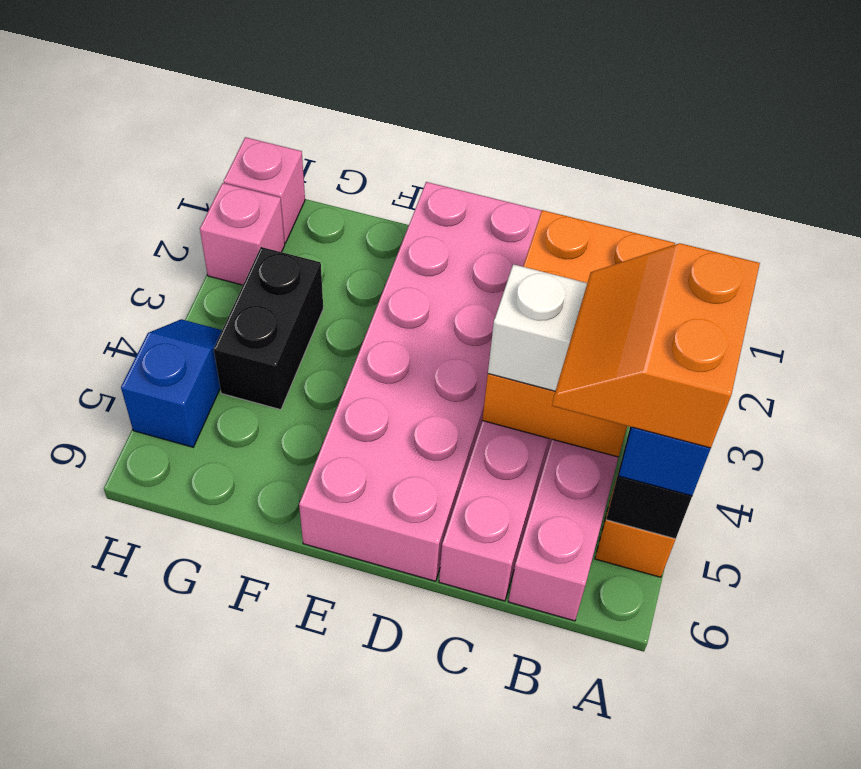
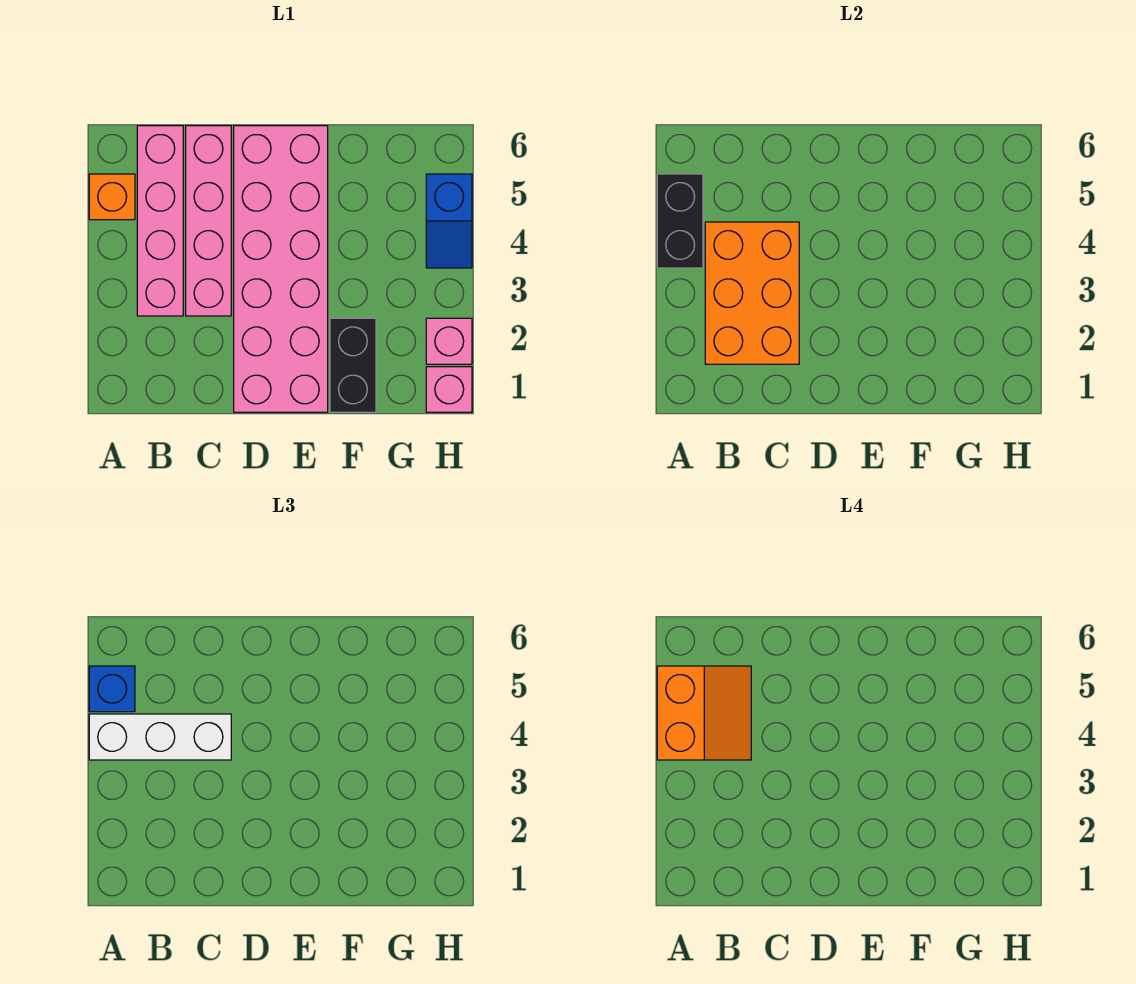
black 1x2 brick [214,247,323,410] -> black 1x2 brick moved to [330,318,376,412]

